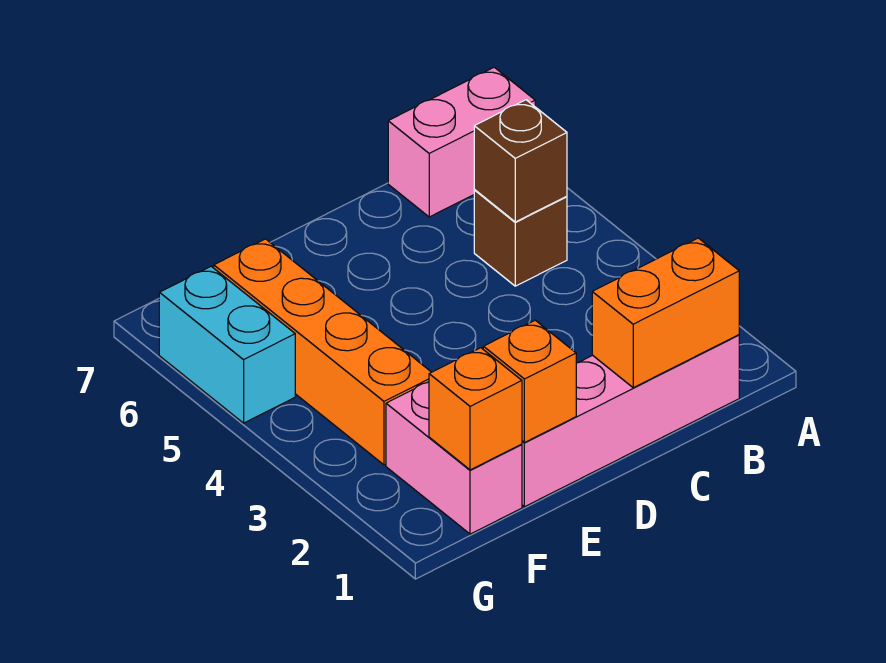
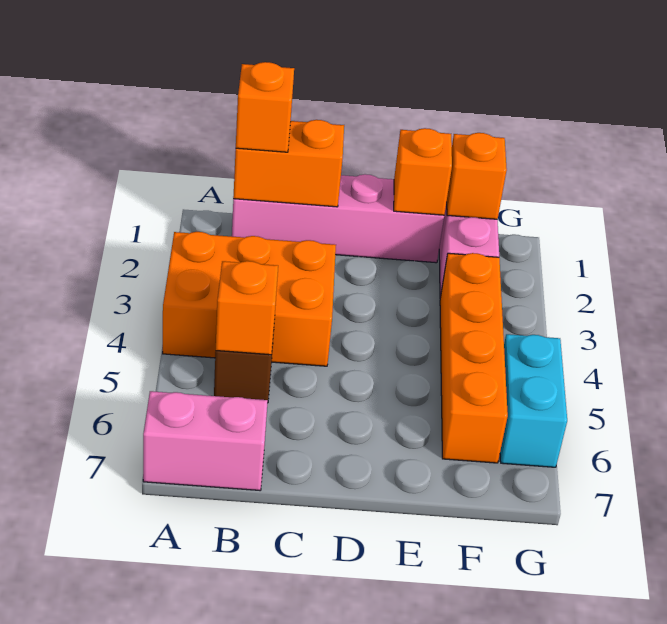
none -> orange 2x3 brick [163,232,336,366]
none -> orange 1x1 brick [236,62,294,152]
brown 1x1 brick [474,100,567,222] -> orange 1x1 brick [216,261,278,355]

